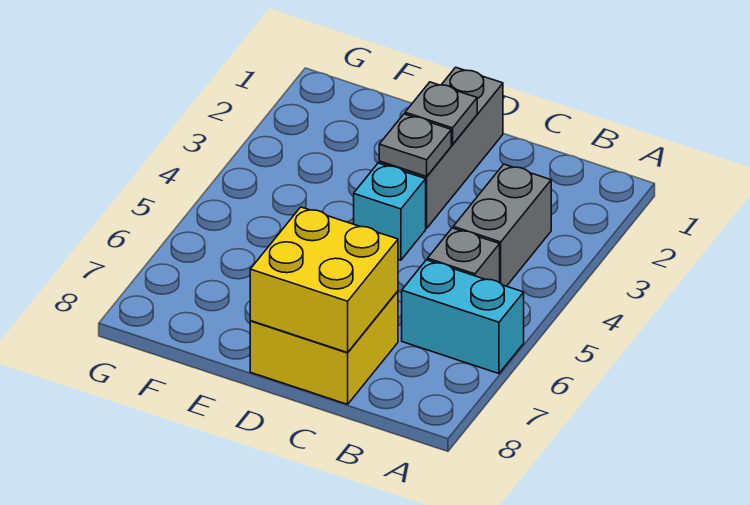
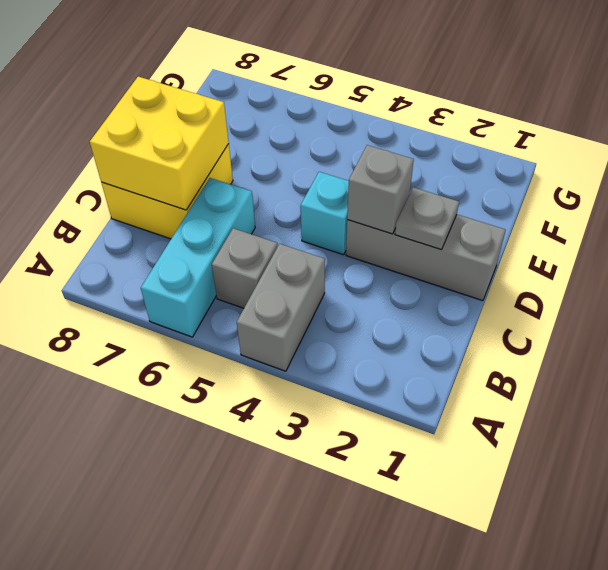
cyan 1x2 brick [402,260,524,374] -> cyan 1x3 brick [141,178,255,337]
grey 1x2 brick [453,164,551,286] -> grey 1x2 brick turned to [237,244,325,371]
grey 1x1 plate [379,114,451,176] -> grey 1x1 brick [347,145,414,234]

